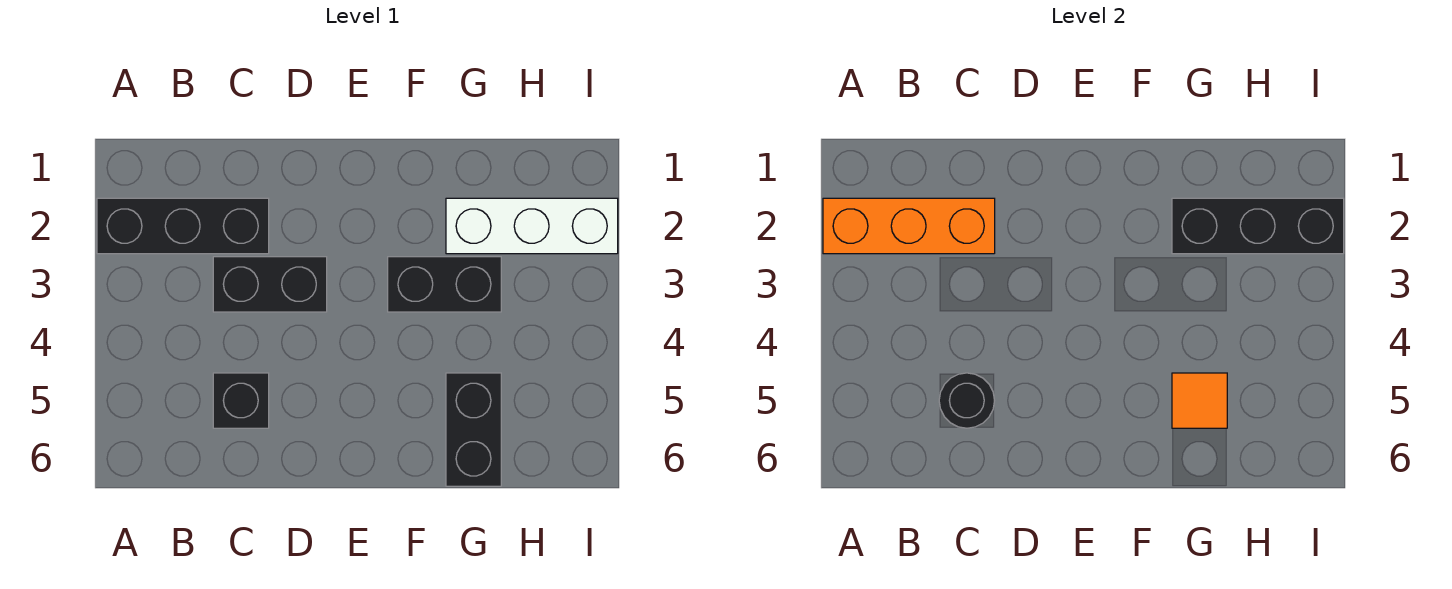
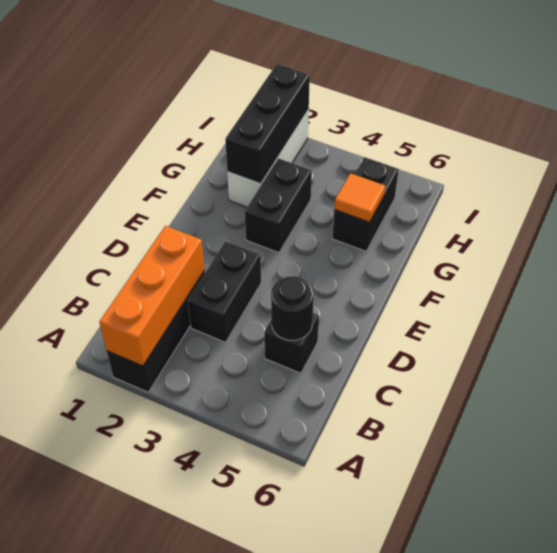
black 1x2 brick [446,373,501,486] -> black 1x2 brick turned to [332,157,399,251]

